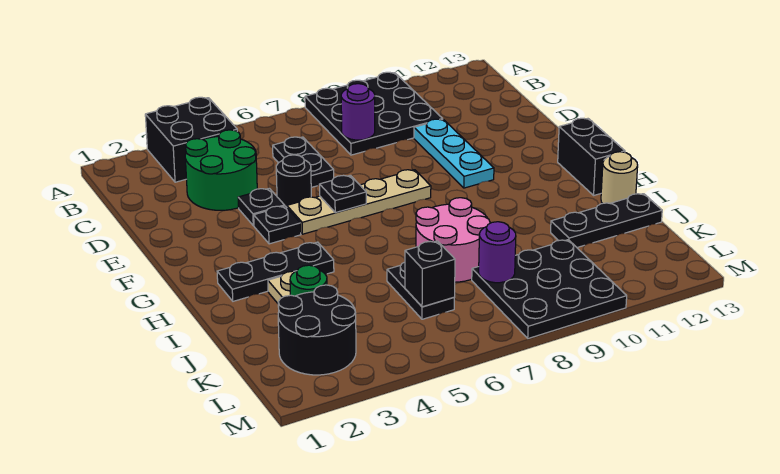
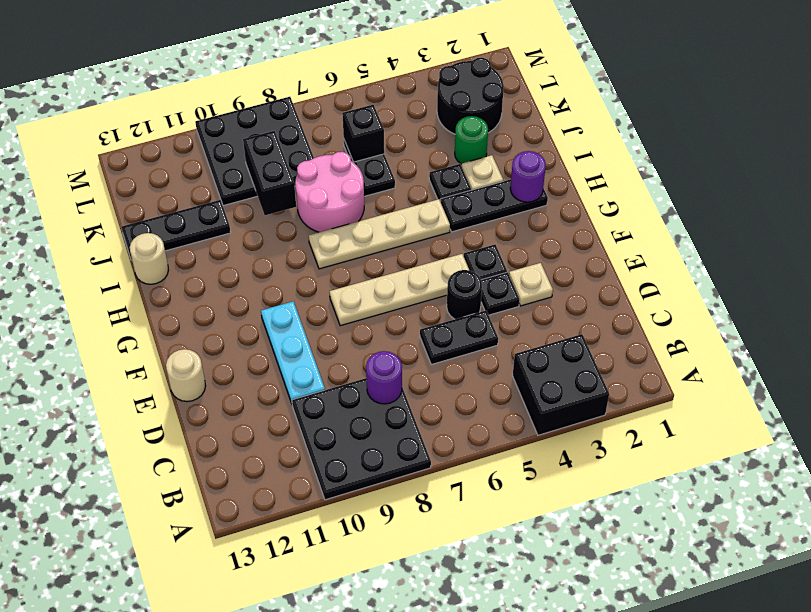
green 2x2 round brick [185,130,257,210] -> none
black 1x2 plate [273,137,334,187] -> black 1x2 plate turned to [420,311,498,365]
none -> tan 1x1 plate [509,263,553,306]
none -> tan 1x1 round brick [166,349,206,402]
black 1x1 plate [319,175,366,213] -> black 1x1 plate moved to [429,164,471,202]
black 1x2 brick [558,118,625,195] -> black 1x2 brick moved to [243,131,296,215]
none -> tan 1x4 plate [309,199,450,269]
purple 1x1 round brick [479,222,516,283] -> purple 1x1 round brick moved to [510,151,546,202]

